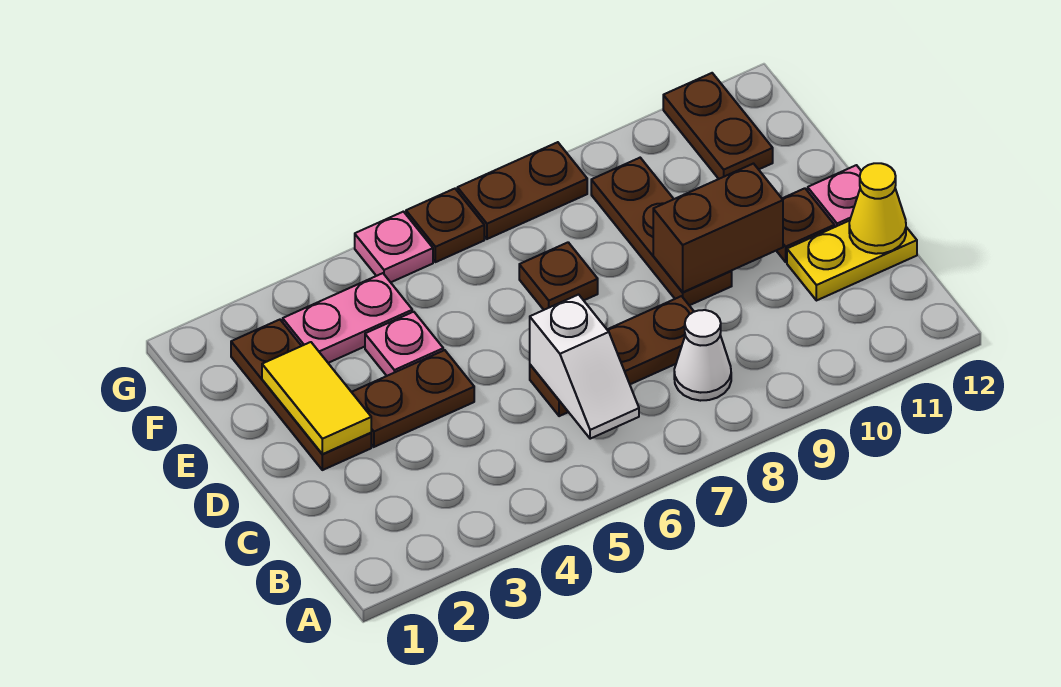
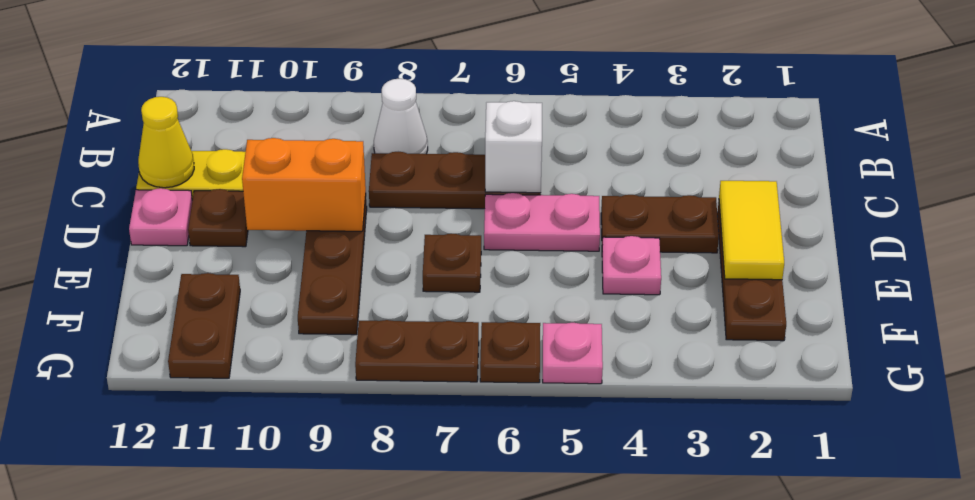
brown 1x2 brick [653,164,783,292] -> orange 1x2 brick [242,138,366,231]
pink 1x2 plate [283,273,412,363] -> pink 1x2 plate moved to [484,193,600,251]

